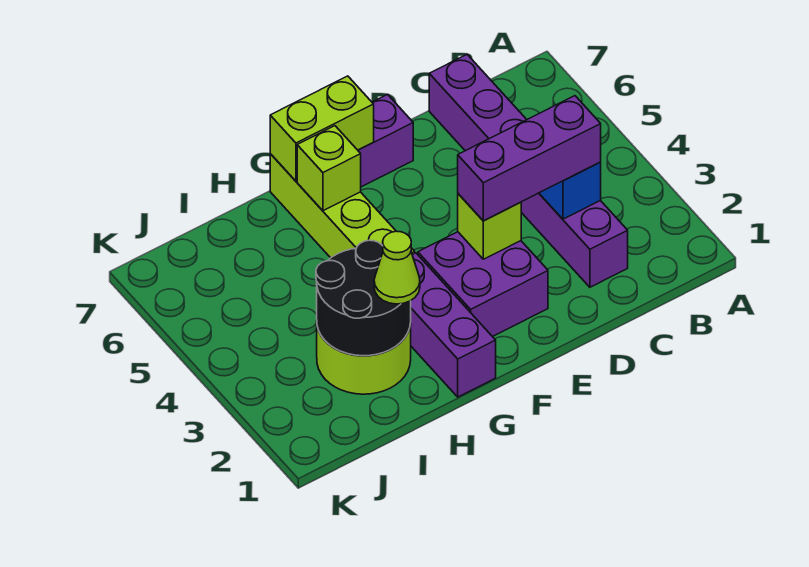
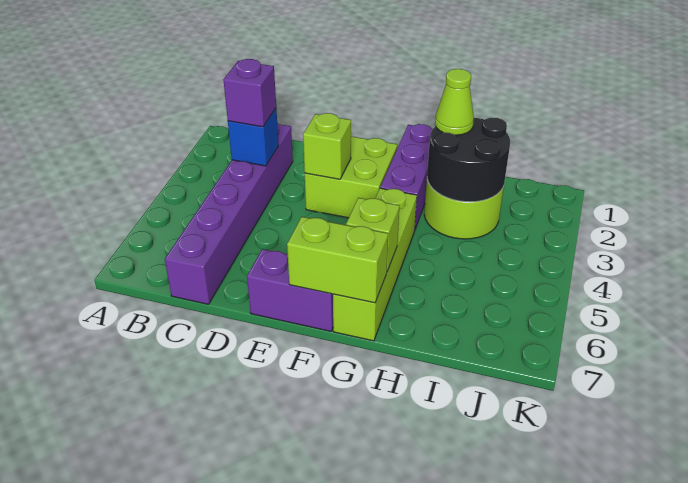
purple 1x3 brick [458,96,601,221] -> purple 1x1 brick [223,59,276,127]
purple 2x2 brick [418,232,548,337] -> lime 2x2 brick [305,136,397,218]

